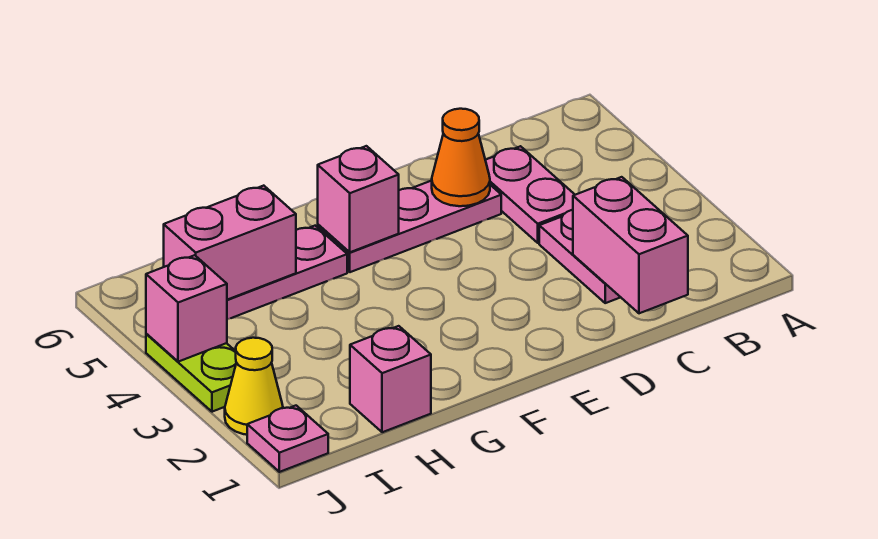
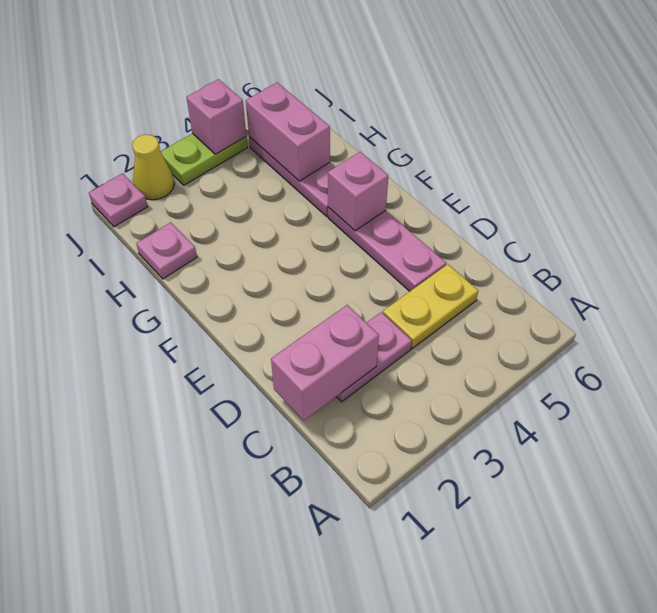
pink 1x2 plate [485,146,575,243] -> yellow 1x2 plate [383,264,478,349]
orange 1x1 cone [432,109,490,206] -> none
pink 1x1 brick [350,326,431,432] -> pink 1x1 plate [136,222,197,279]

